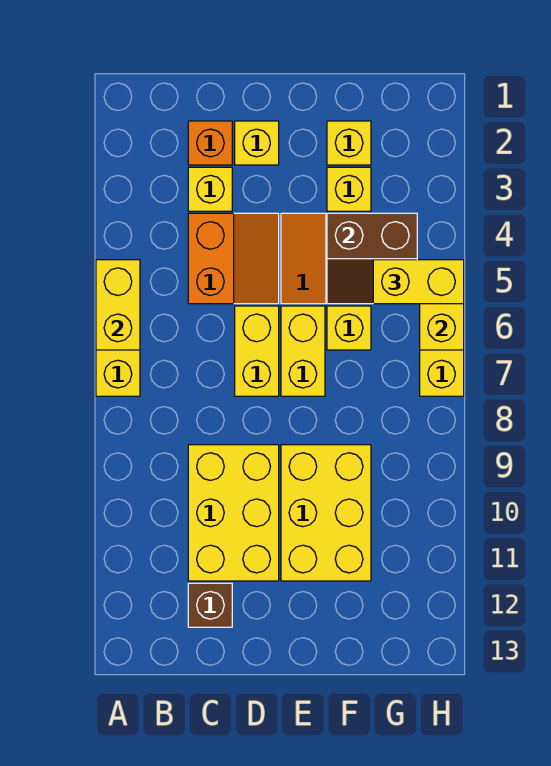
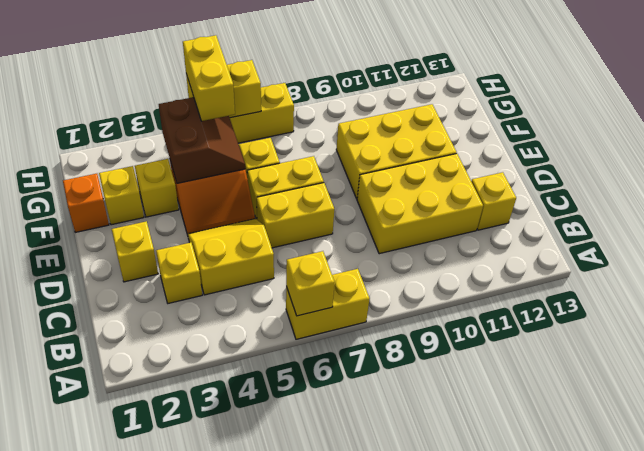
yellow 1x2 brick [96,260,140,350] -> yellow 1x1 brick [286,251,335,316]
orange 1x1 brick [188,121,232,165] -> orange 1x1 brick moved to [63,174,109,232]
orange 2x2 slope [188,213,279,304] -> yellow 2x2 slope [188,219,274,295]
brown 1x1 brick [188,583,232,627] -> yellow 1x1 brick [471,172,516,230]

